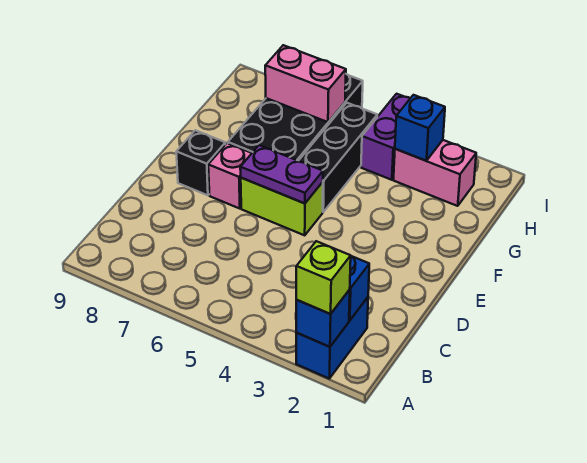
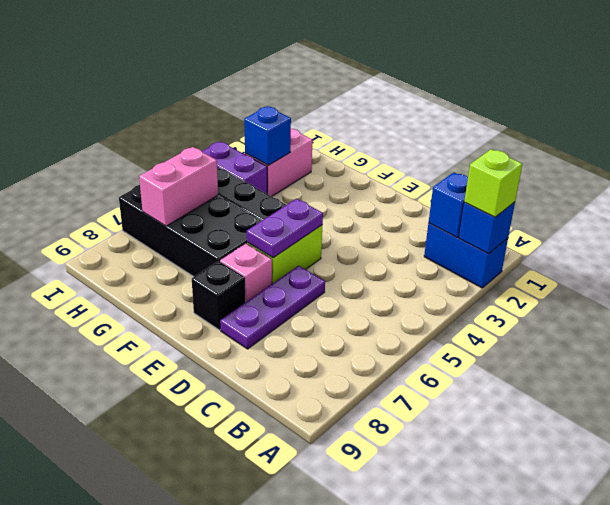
none -> purple 1x3 plate [220,266,325,349]

